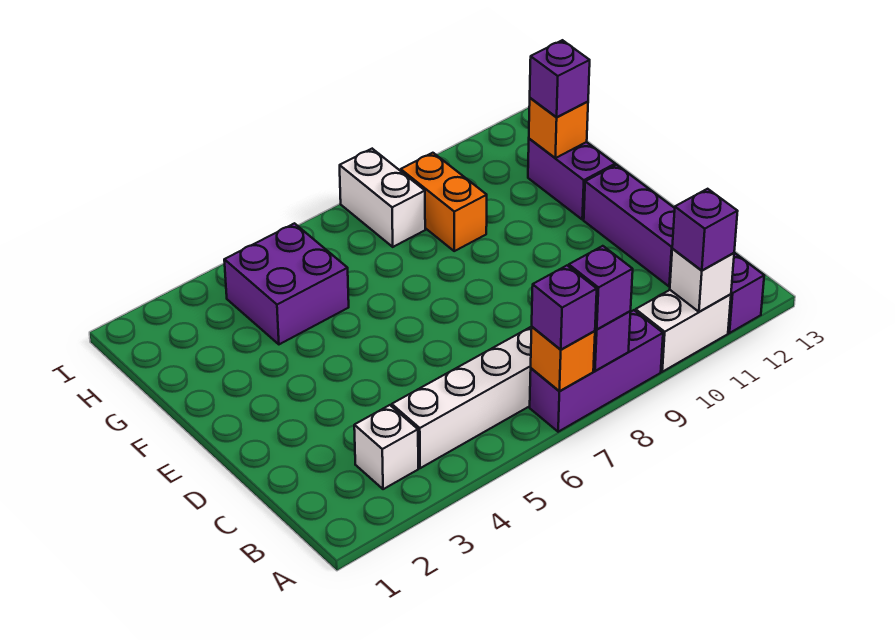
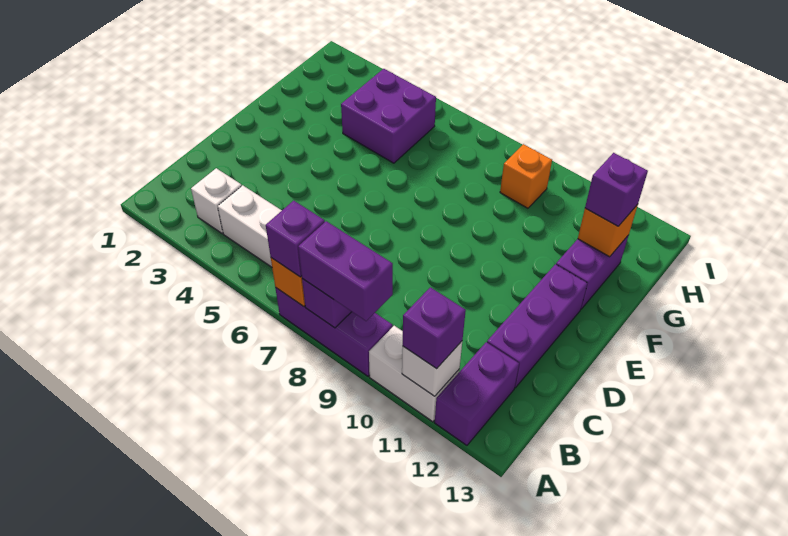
purple 1x1 brick [569,246,633,329] -> purple 1x2 brick [298,221,393,321]
orange 1x2 brick [401,153,487,251] -> orange 1x1 brick [500,144,552,208]
white 1x2 brick [340,149,425,247] -> none

